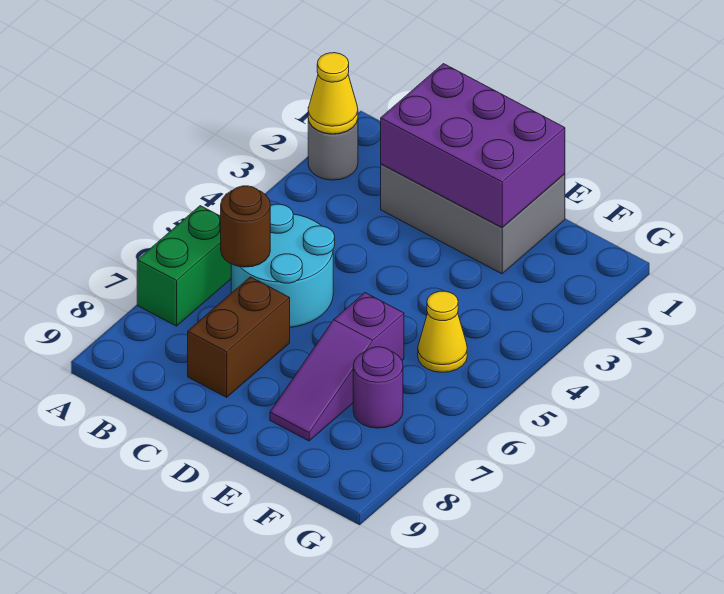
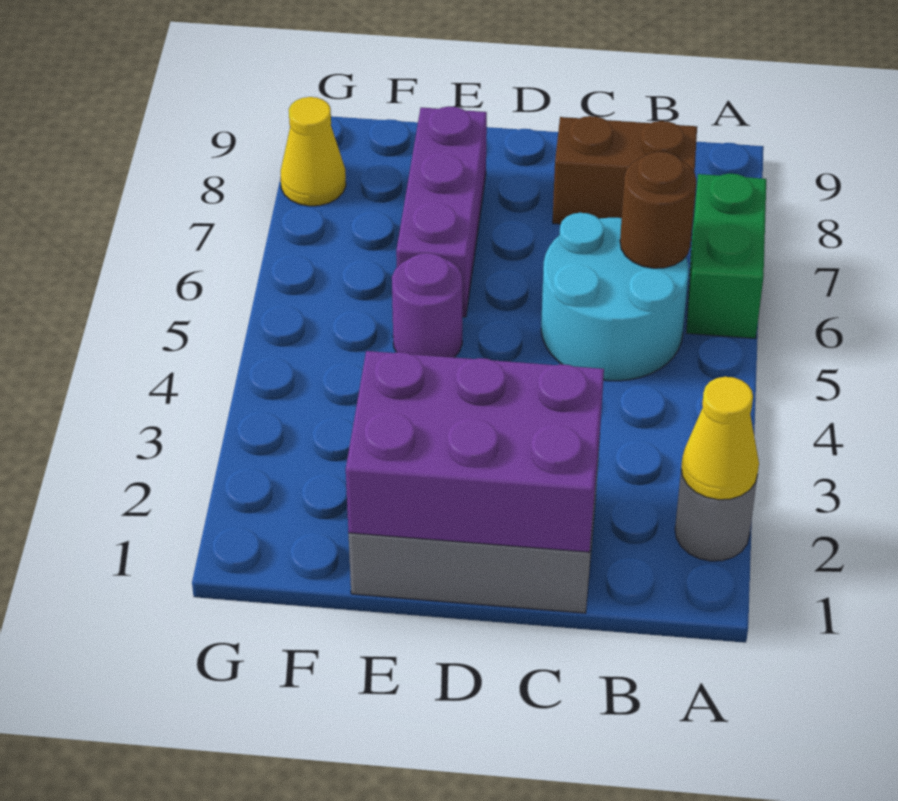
brown 1x2 brick [188,277,290,397] -> brown 1x2 brick turned to [553,116,697,224]
purple 1x3 slope [270,293,404,441] -> purple 1x3 brick [396,106,487,317]
yellow 1x1 cone [418,291,467,372] -> yellow 1x1 cone moved to [281,97,346,206]
purple 1x1 round brick [353,347,403,428] -> purple 1x1 round brick moved to [392,253,463,357]

